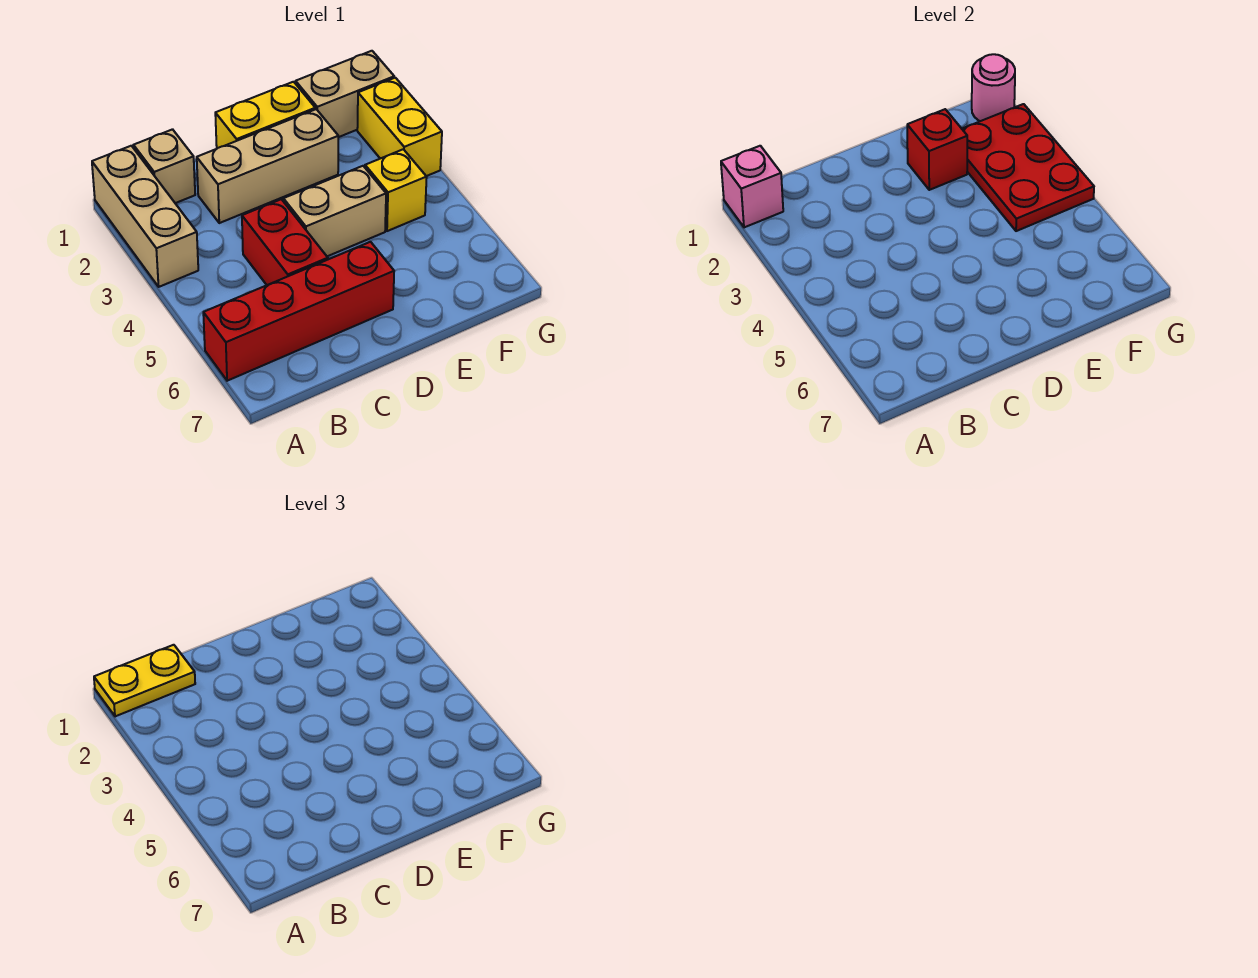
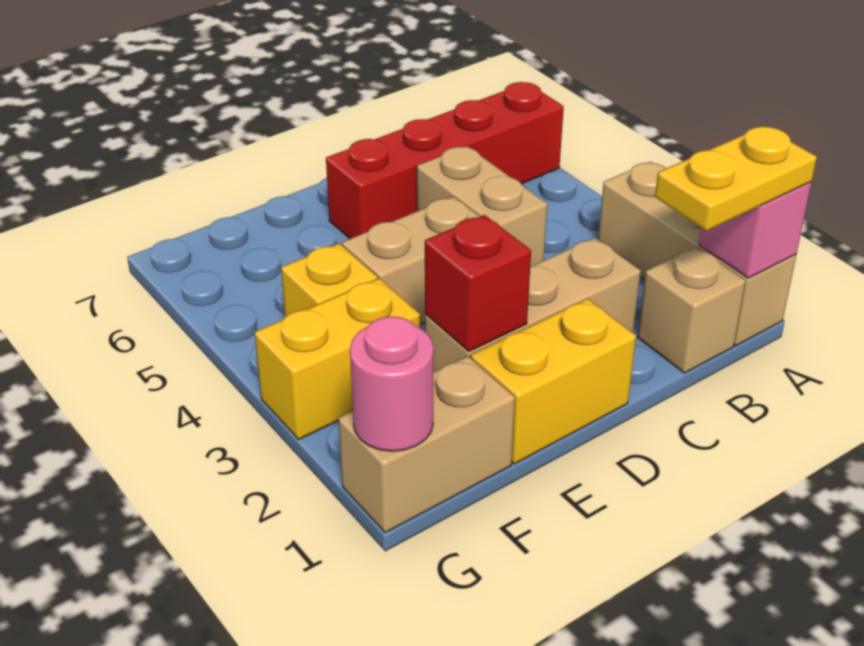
red 1x2 brick [242,199,328,285] -> tan 1x2 brick [417,146,547,266]
red 2x3 plate [962,104,1094,231] -> none
yellow 1x2 brick [357,78,442,176] -> yellow 1x2 brick turned to [254,278,420,439]

